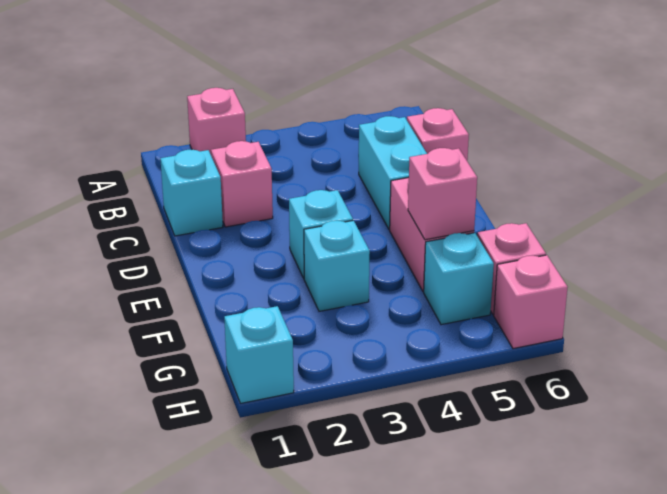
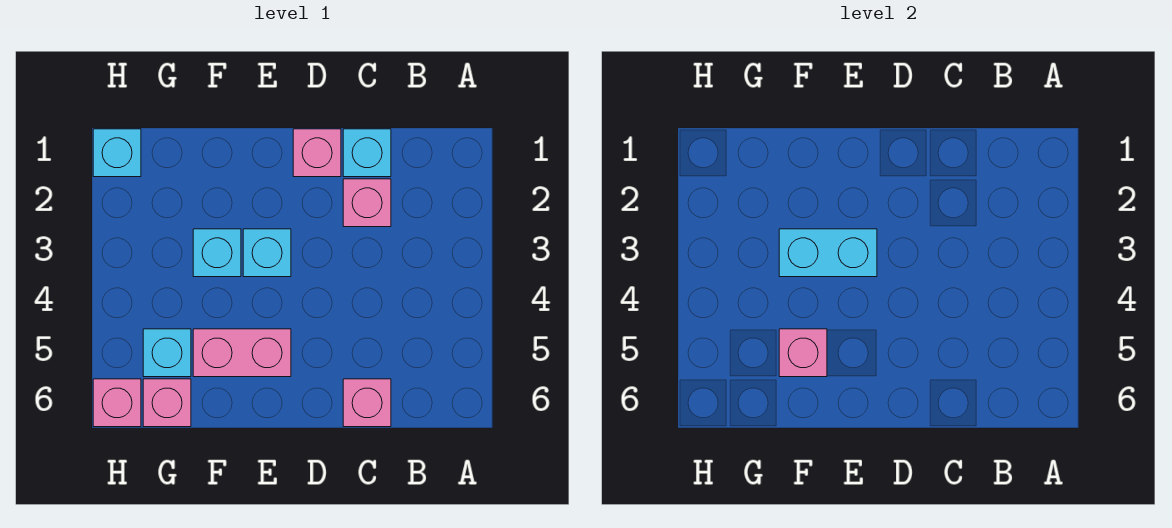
pink 1x1 brick [187,88,246,154] -> pink 1x1 brick moved to [293,129,341,177]
cyan 1x2 brick [359,116,427,230] -> cyan 1x2 brick moved to [779,229,877,277]

